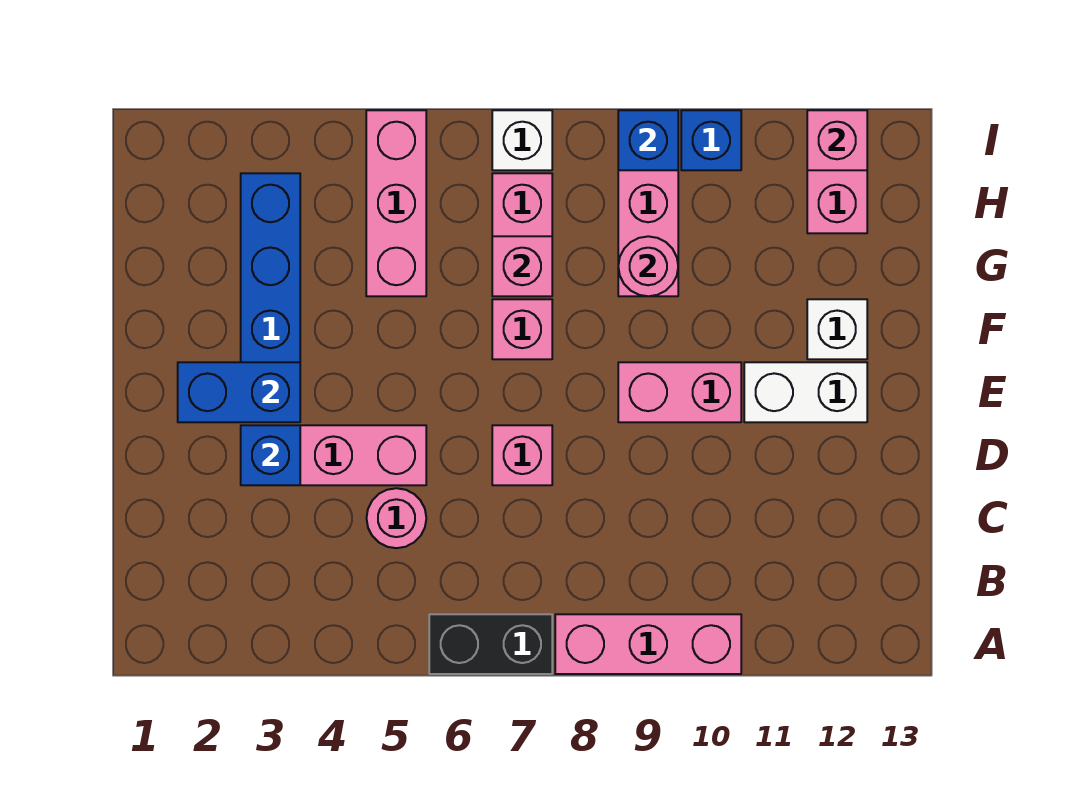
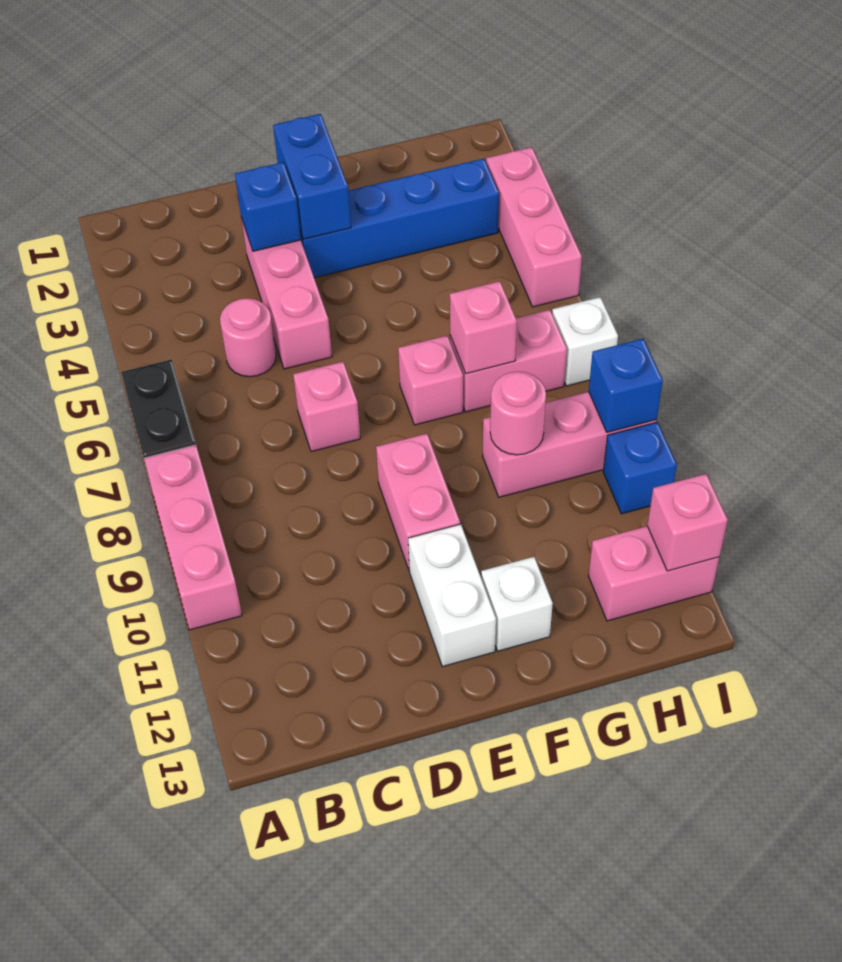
pink 1x3 brick [366,110,426,296] -> pink 1x3 brick turned to [486,147,582,307]

